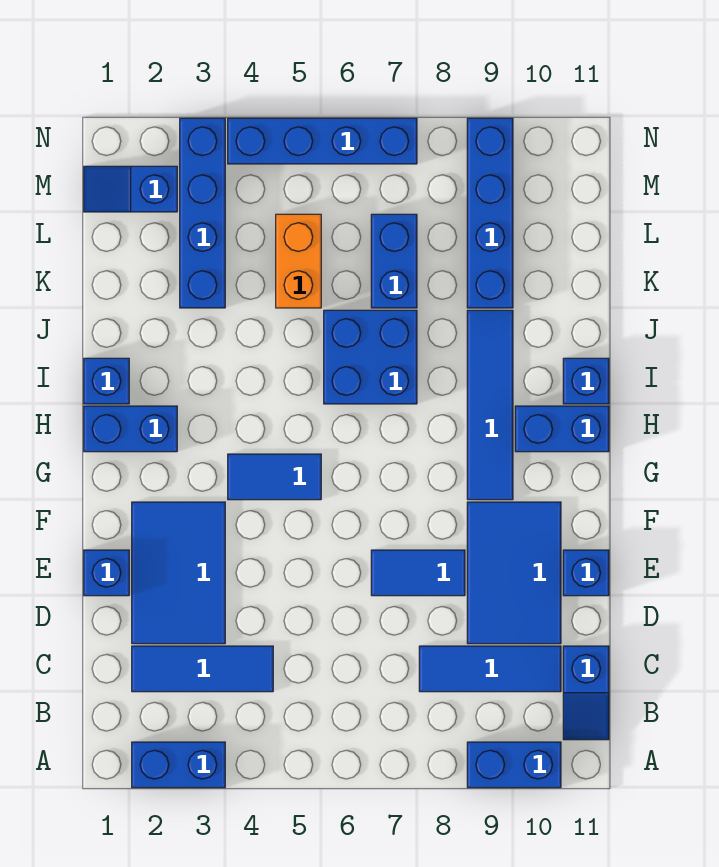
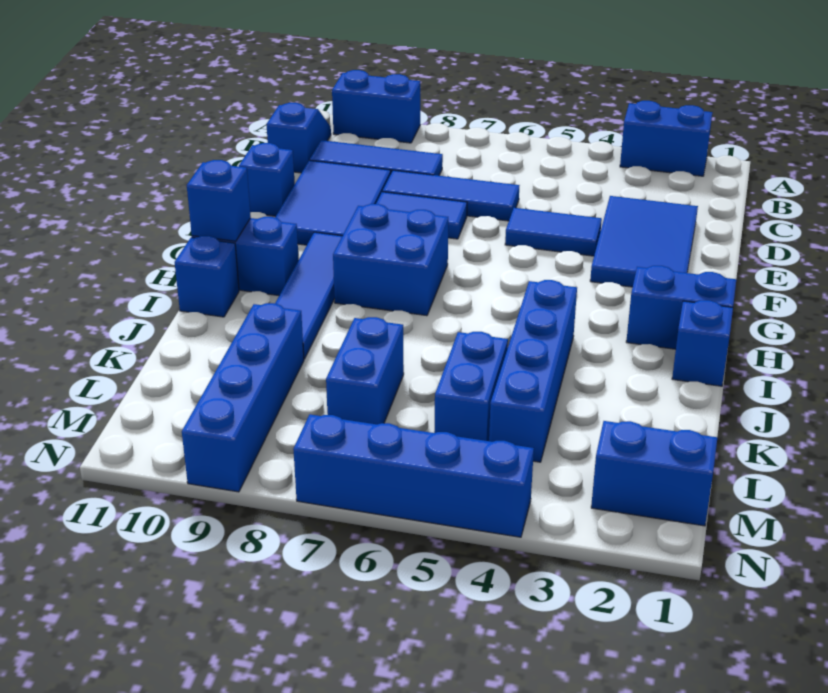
blue 1x3 tile [132,646,273,692] -> blue 1x3 tile moved to [382,170,519,221]
blue 1x1 brick [84,550,129,596] -> blue 1x1 brick moved to [187,160,251,241]
blue 1x2 tile [228,454,321,500] -> blue 1x2 tile moved to [505,208,602,256]
blue 2x2 brick [324,310,417,404] -> blue 2x2 brick moved to [333,204,448,316]
blue 1x4 brick [180,118,225,308] -> blue 1x4 brick moved to [489,280,577,462]
orange 1x2 brick [276,214,321,308] -> blue 1x2 brick [434,332,508,441]
blue 1x2 slope [84,166,177,212] -> blue 1x2 brick [591,421,717,526]

